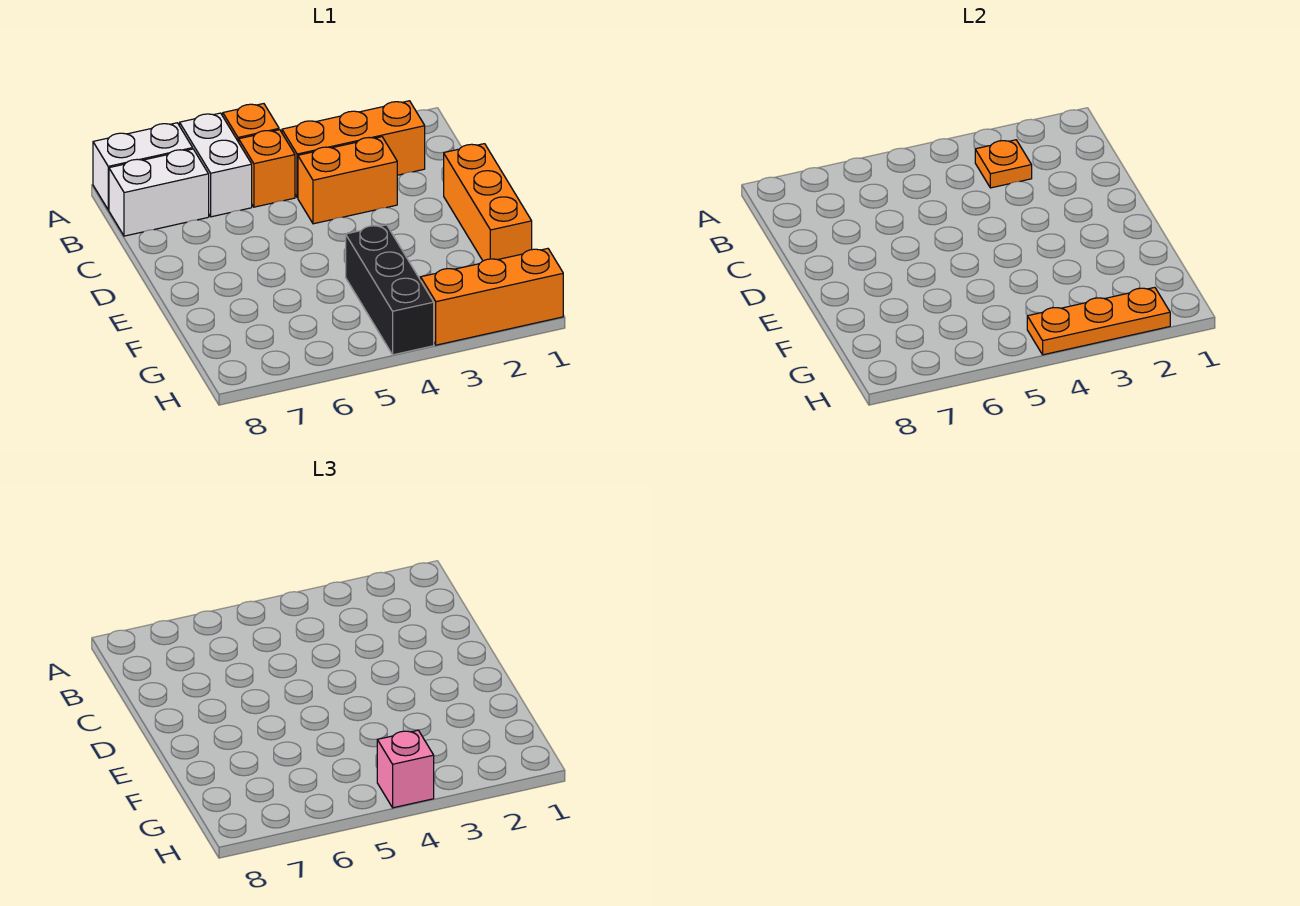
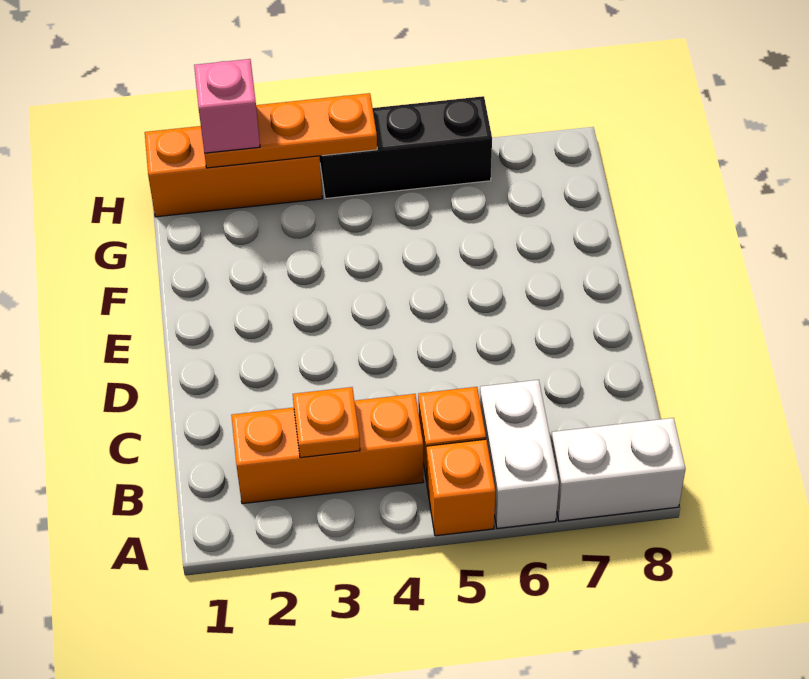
white 1x2 brick [109,149,209,236] -> none
orange 1x2 brick [298,137,397,224] -> none
orange 1x3 brick [444,144,532,261] -> none
black 1x3 brick [346,225,434,355] -> black 1x3 brick turned to [320,96,492,199]
pink 1x1 brick [377,730,434,808] -> pink 1x1 brick moved to [194,59,260,153]

